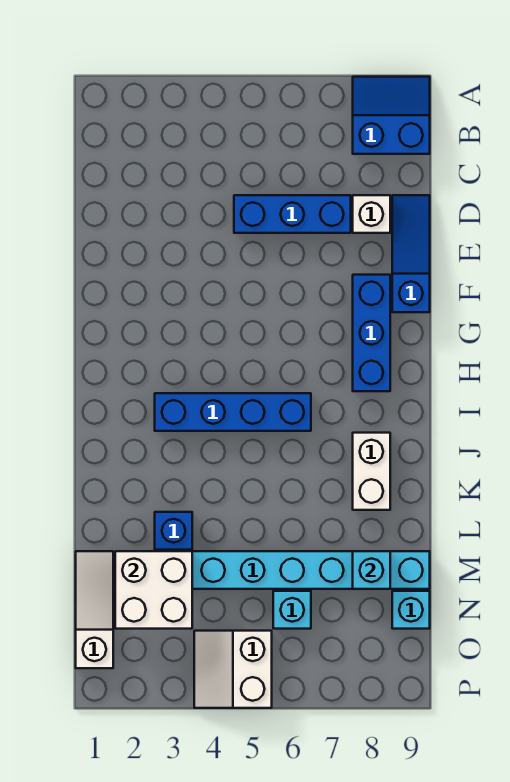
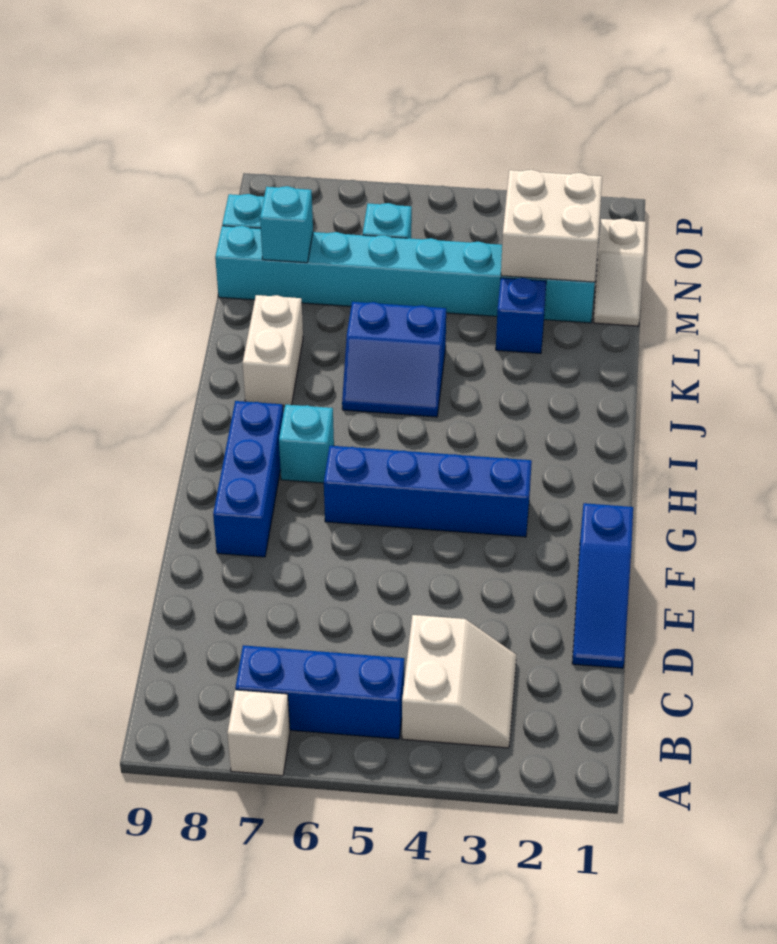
blue 2x2 slope [353,77,430,154] -> blue 2x2 slope moved to [342,302,446,417]
blue 1x3 brick [234,195,351,233] -> blue 1x3 brick moved to [235,645,404,739]
white 1x1 brick [353,195,390,233] -> white 1x1 brick moved to [227,690,290,776]
blue 1x3 slope [392,195,430,312] -> blue 1x3 slope moved to [572,503,633,668]
none -> cyan 1x1 brick [279,405,334,483]
blue 1x4 brick [155,393,311,431] -> blue 1x4 brick moved to [324,446,532,537]
white 1x3 slope [76,551,113,668] -> white 1x2 slope [594,219,646,326]
white 2x2 slope [194,631,272,708] -> white 2x2 slope moved to [402,615,516,748]

